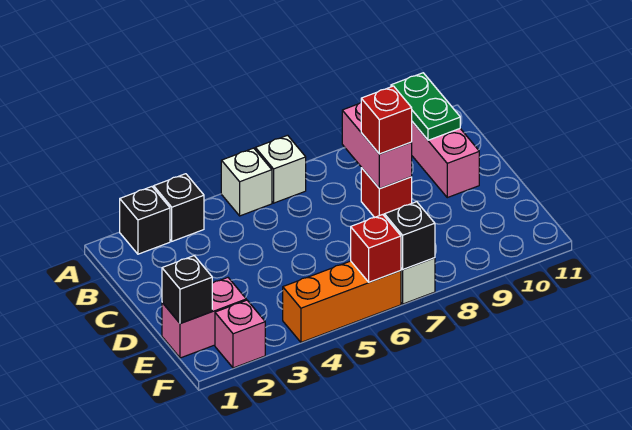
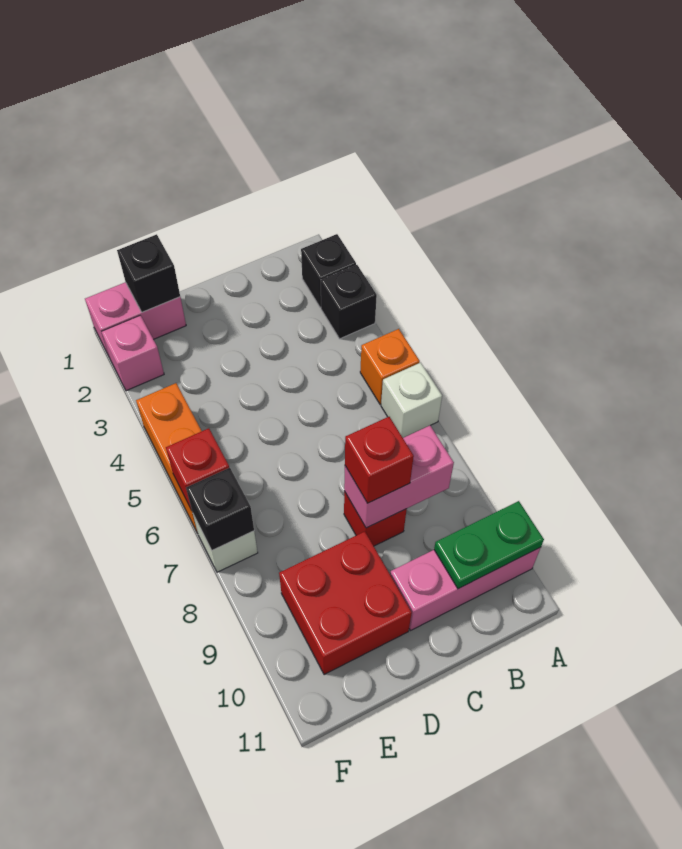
white 1x1 brick [221,148,272,216] -> orange 1x1 brick [360,329,420,404]
none -> red 2x2 brick [279,532,412,675]
pink 1x2 brick [162,278,246,358] -> pink 1x2 brick turned to [85,282,186,358]

